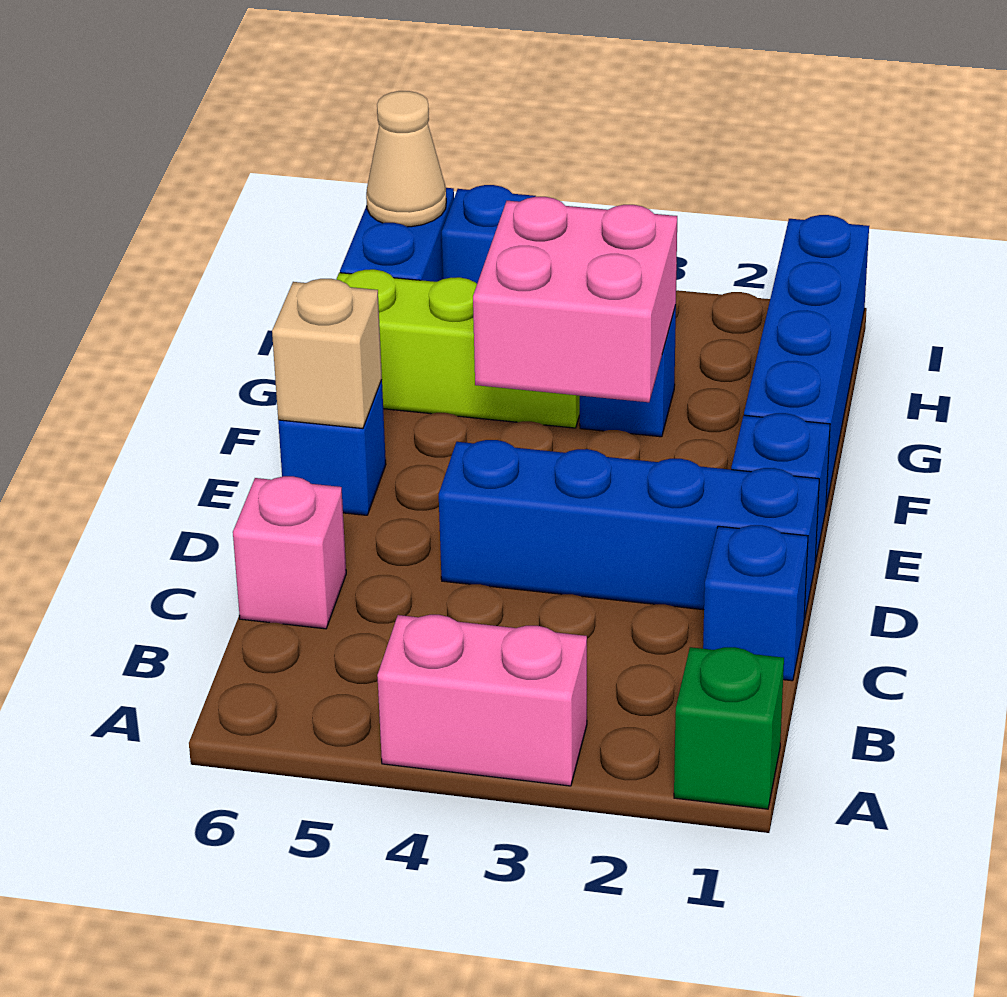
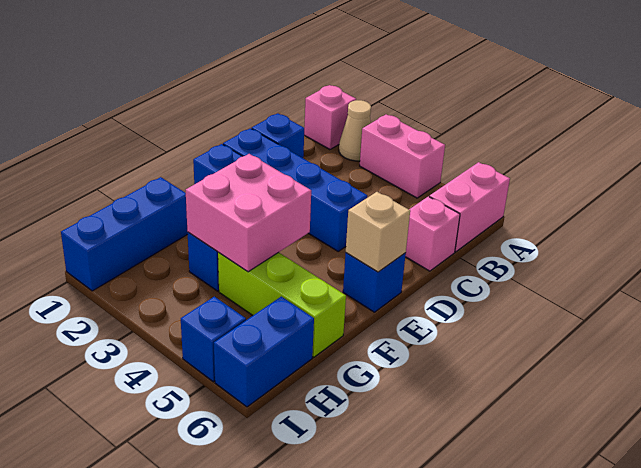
green 1x1 brick [674,647,784,809] -> pink 1x1 brick [304,85,356,149]
none -> pink 1x2 brick [429,162,510,252]
blue 1x4 brick [744,215,869,506] -> blue 1x3 brick [61,177,188,291]
tan 1x1 cone [366,91,446,227] -> tan 1x1 cone moved to [339,100,371,161]

